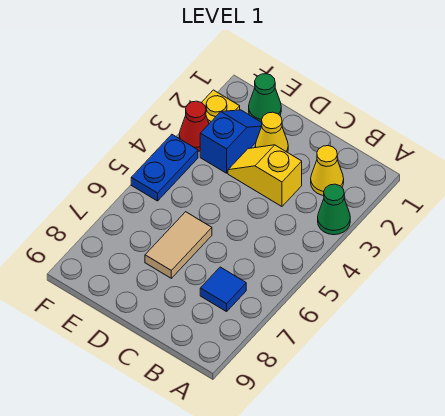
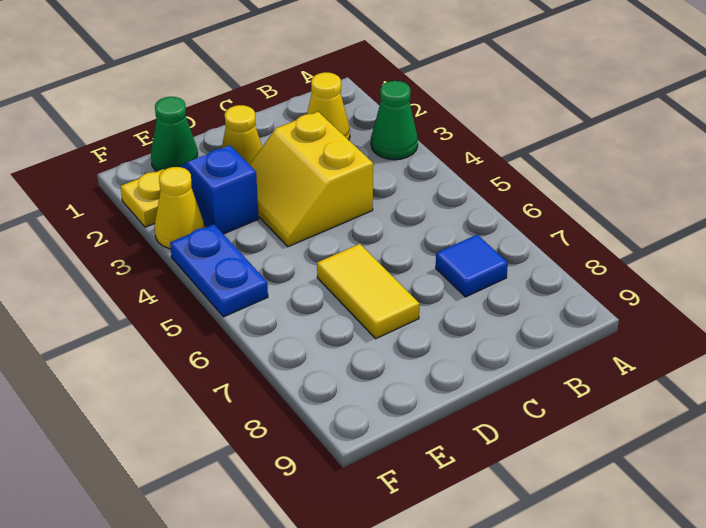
yellow 1x2 slope [228,145,302,206] -> yellow 2x2 slope [249,112,373,247]
tan 1x2 tile [145,212,212,278] -> yellow 1x2 tile [317,244,420,339]
red 1x1 cone [179,101,209,151] -> yellow 1x1 cone [155,167,204,249]

